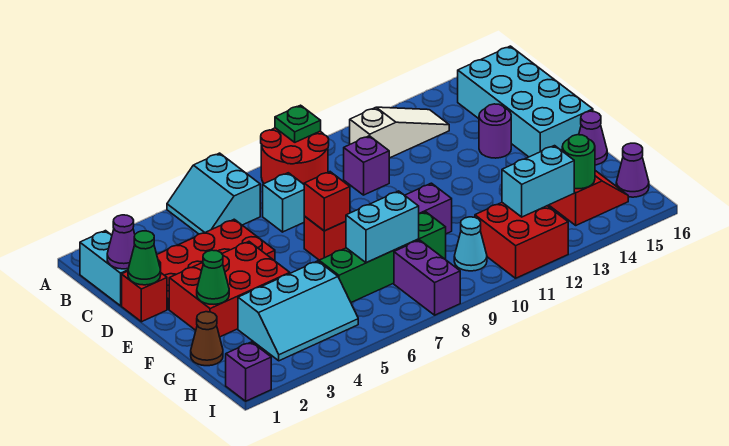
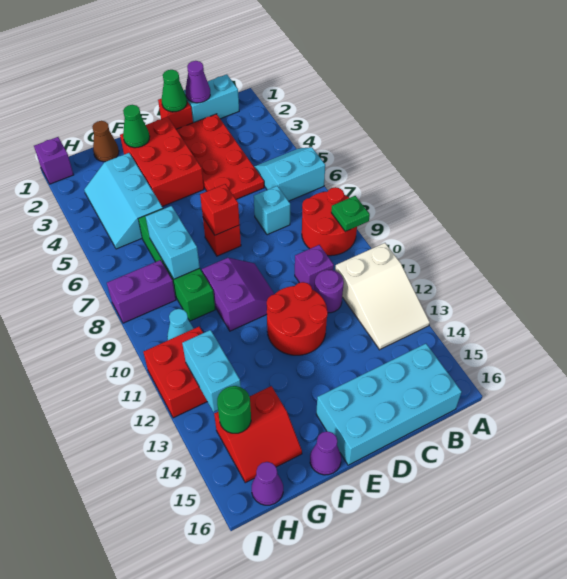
white 1x3 slope [350,107,449,158] -> white 2x3 slope [335,243,430,350]
none -> red 2x2 round brick [267,282,328,355]
purple 1x1 round brick [479,104,511,158] -> purple 1x1 round brick moved to [314,270,344,313]

